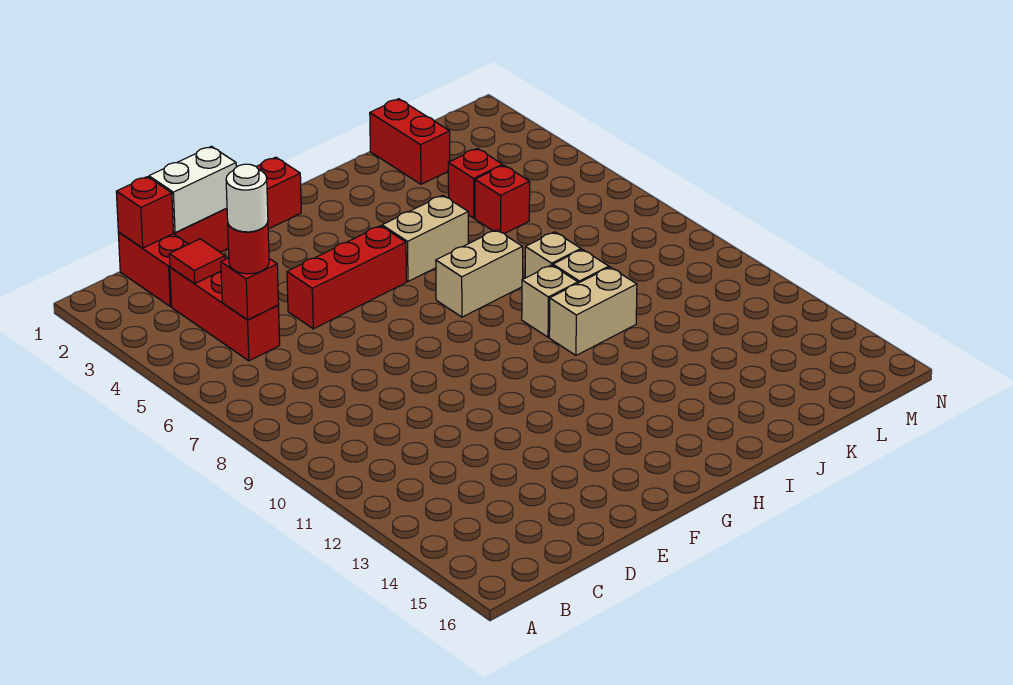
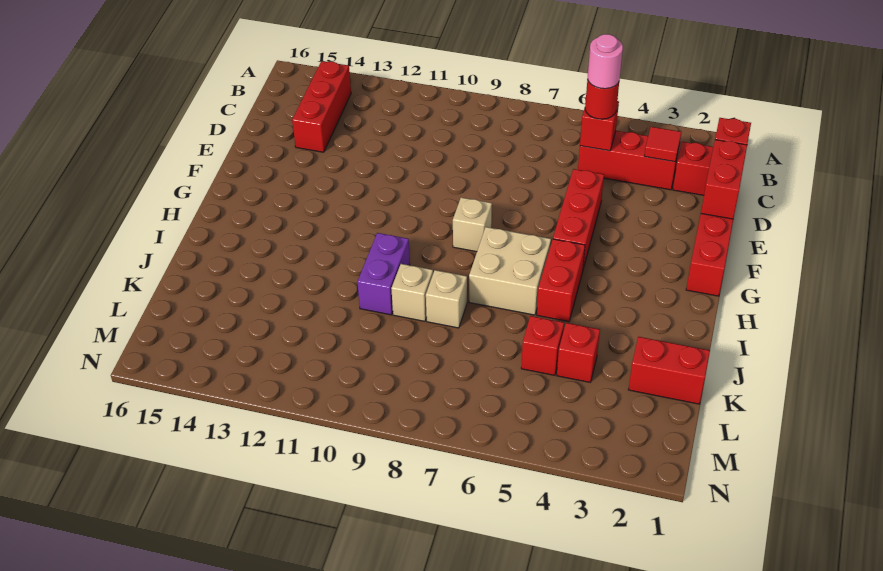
none -> red 1x3 brick [292,61,351,152]
white 1x1 round brick [226,164,268,232] -> pink 1x1 round brick [588,34,623,89]
white 1x2 brick [149,146,236,233] -> red 1x2 brick [701,140,747,219]
tan 1x2 brick [382,195,468,281] -> red 1x2 brick [537,239,585,322]
tan 1x2 brick [436,230,523,317] -> tan 2x2 brick [469,227,551,315]
tan 1x1 brick [522,265,578,337] -> tan 1x1 brick moved to [453,198,492,252]
tan 1x2 brick [549,267,637,355] -> purple 1x2 brick [358,233,410,315]

